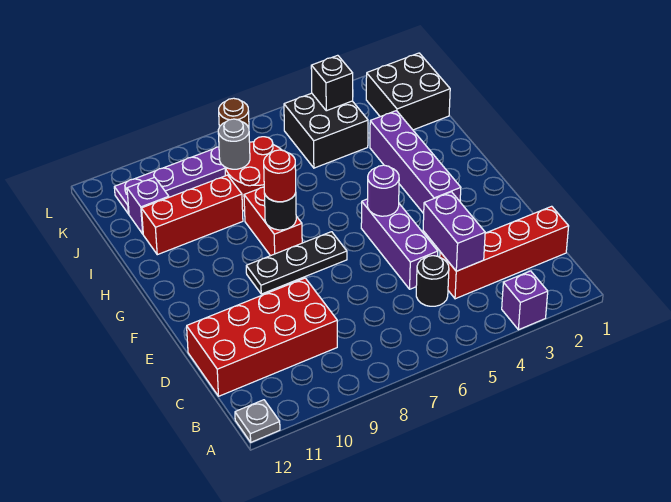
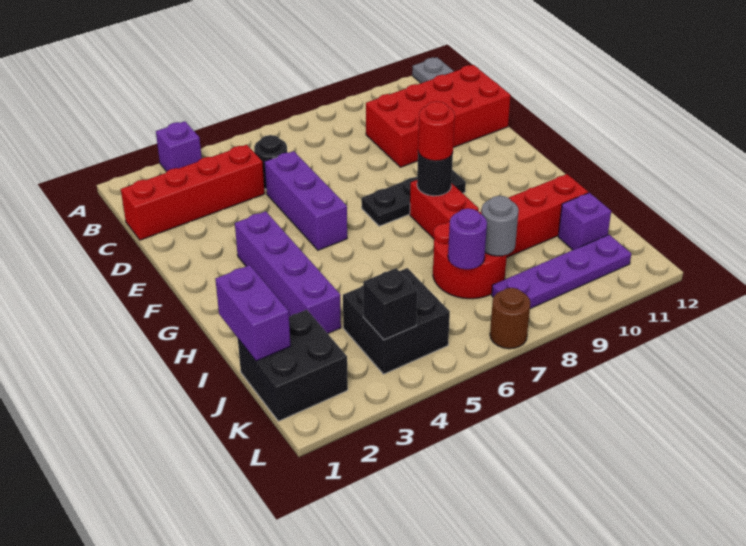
purple 1x2 brick [423,192,485,271] -> purple 1x2 brick moved to [215,265,291,361]
purple 1x1 round brick [367,165,399,216] -> purple 1x1 round brick moved to [448,208,487,269]

